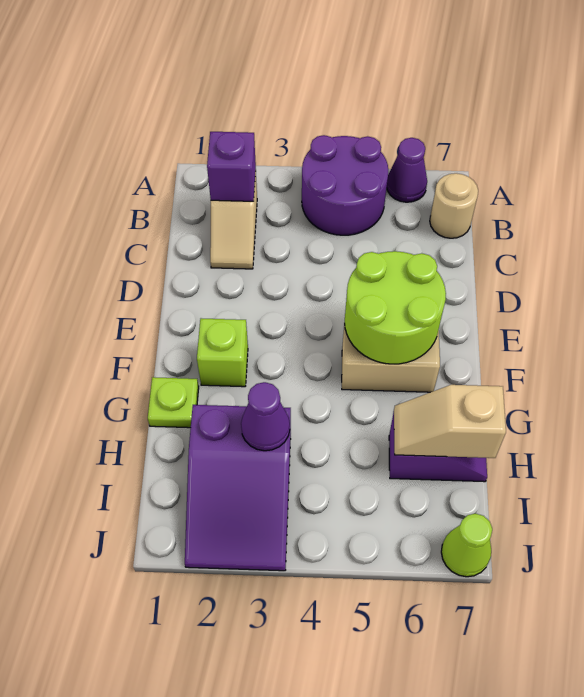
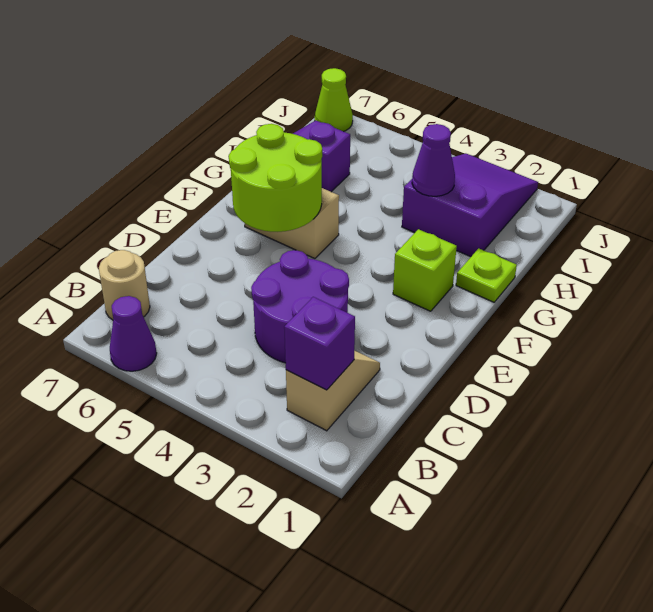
purple 2x2 round brick [302,135,388,235] -> purple 2x2 round brick moved to [251,250,349,363]
tan 1x2 slope [394,385,506,458] -> none

